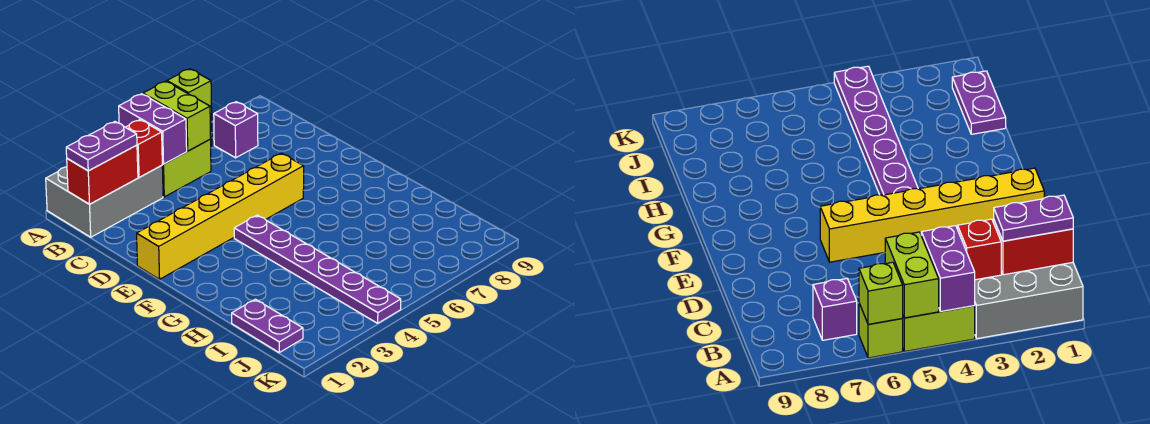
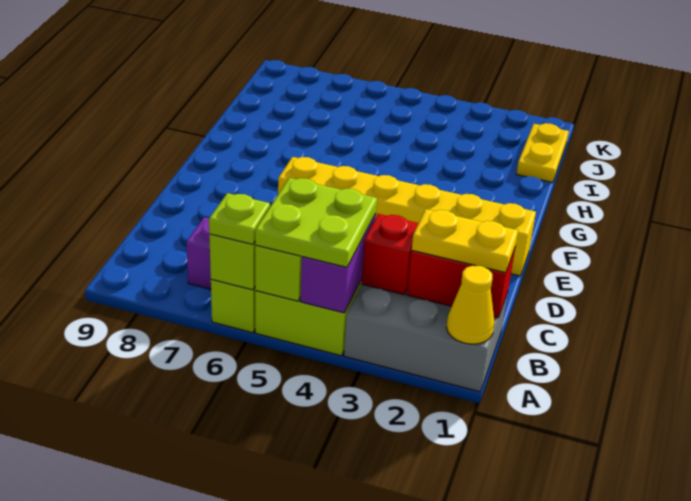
none -> yellow 1x1 cone [446,265,494,344]
none -> lime 2x2 plate [255,178,377,267]
none -> lime 1x1 plate [209,193,270,244]
purple 1x2 plate [66,122,137,171] -> yellow 1x2 plate [412,209,518,273]
purple 1x6 plate [234,215,401,323] -> none
purple 1x2 plate [232,299,303,352] -> yellow 1x2 plate [516,123,569,182]

